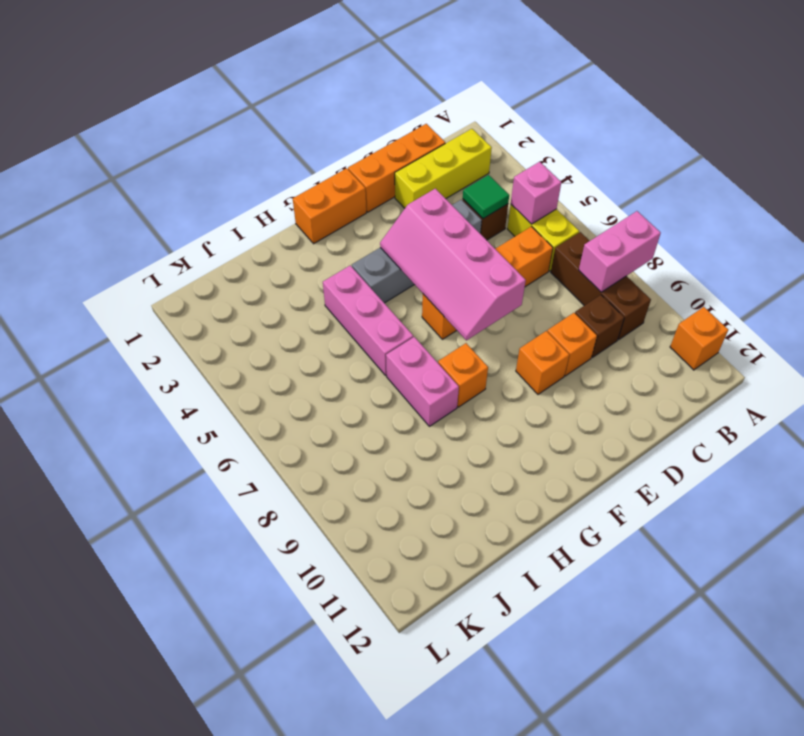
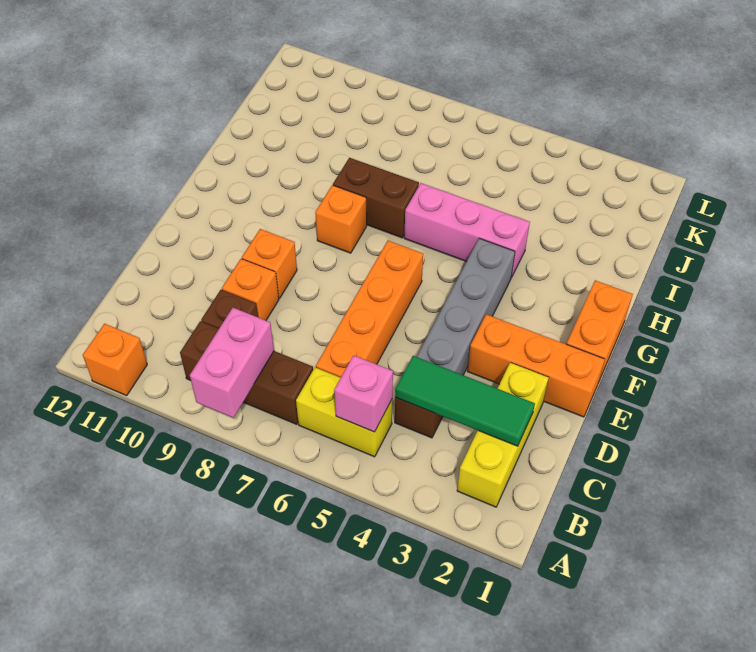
orange 1x3 brick [348,124,445,212] -> orange 1x3 brick turned to [467,314,605,417]
green 1x1 tile [463,175,509,219] -> green 1x3 tile [395,356,535,446]
pink 2x4 slope [380,189,526,340] -> none
pink 1x2 brick [386,337,459,426] -> brown 1x2 brick [333,158,419,238]

